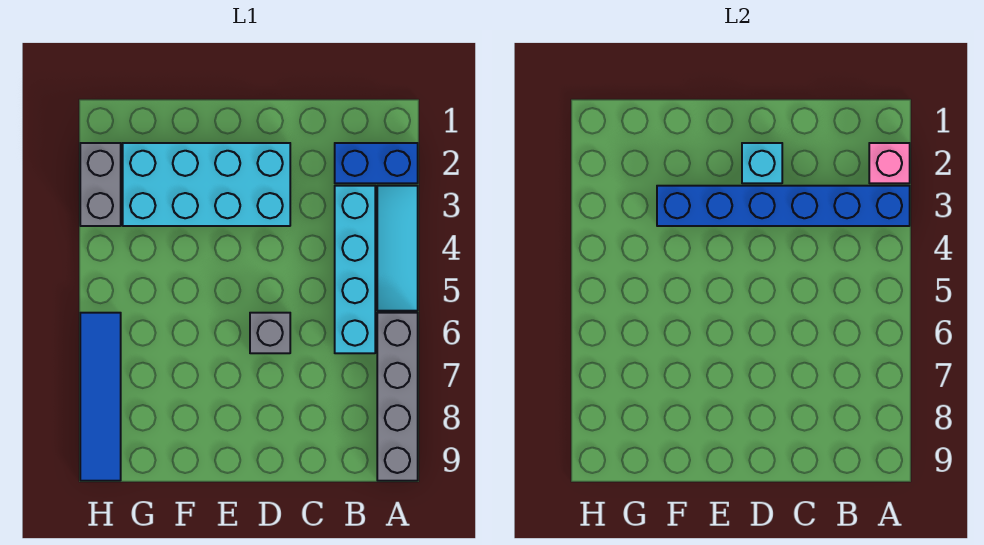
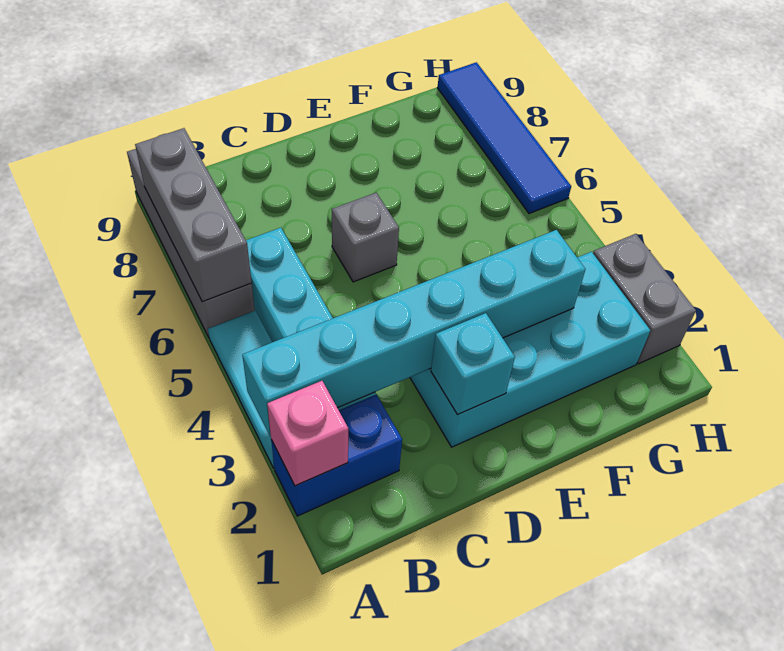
blue 1x6 brick [657,186,910,226] -> cyan 1x6 brick [242,230,585,436]
none -> grey 1x3 brick [135,128,252,302]

